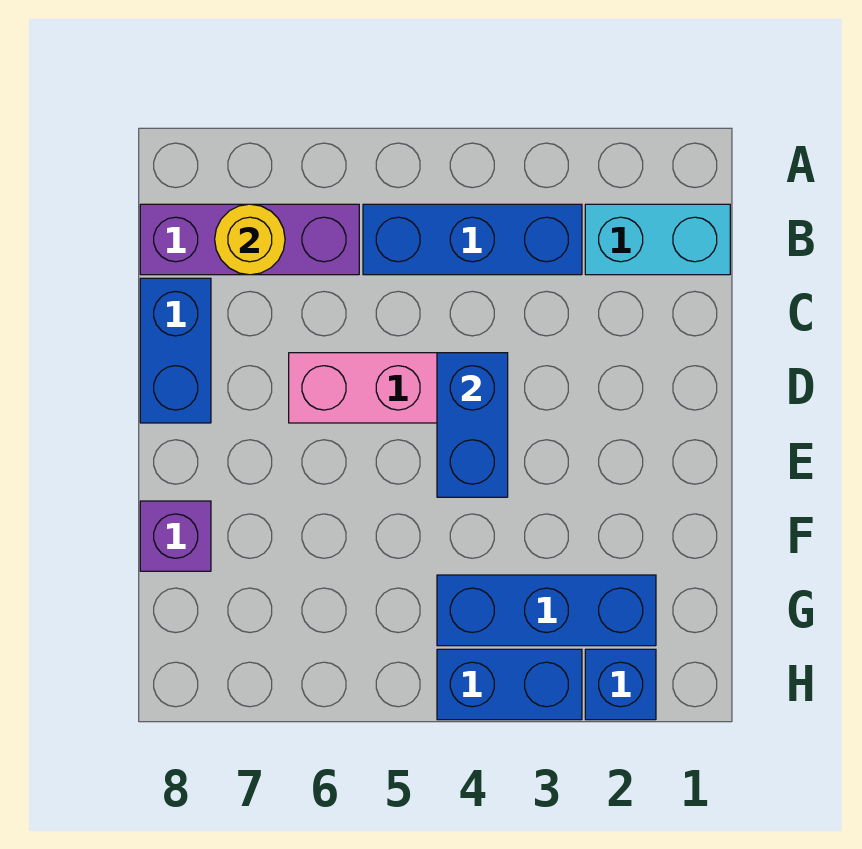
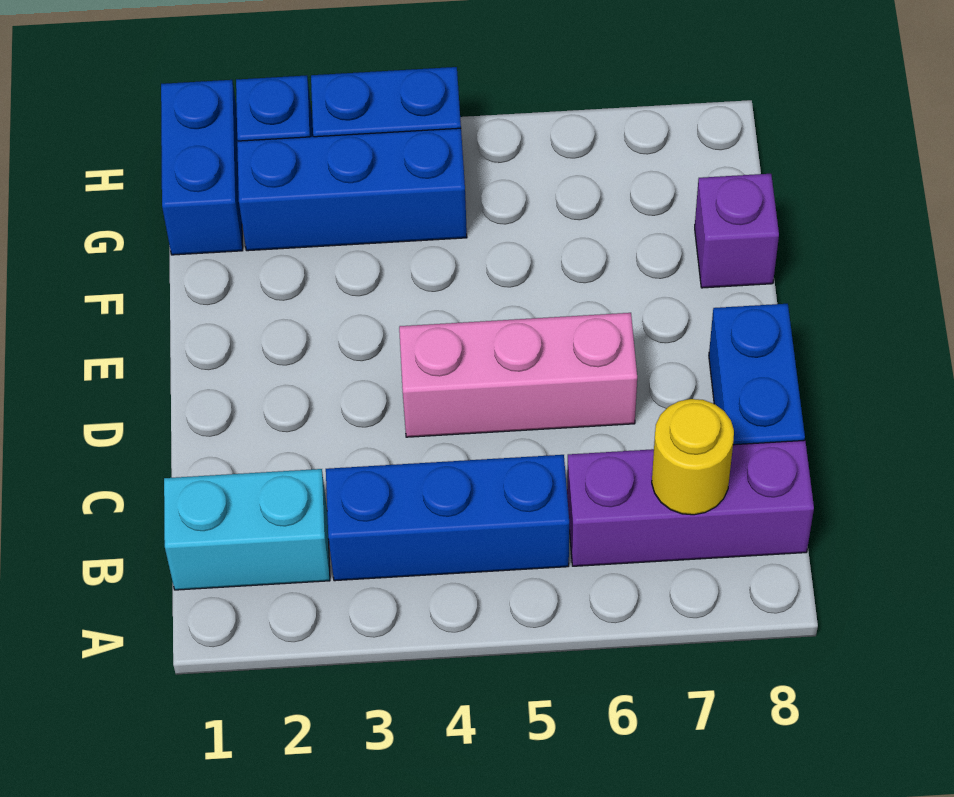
blue 1x2 brick [437,353,508,497] -> blue 1x2 brick moved to [161,80,243,255]

